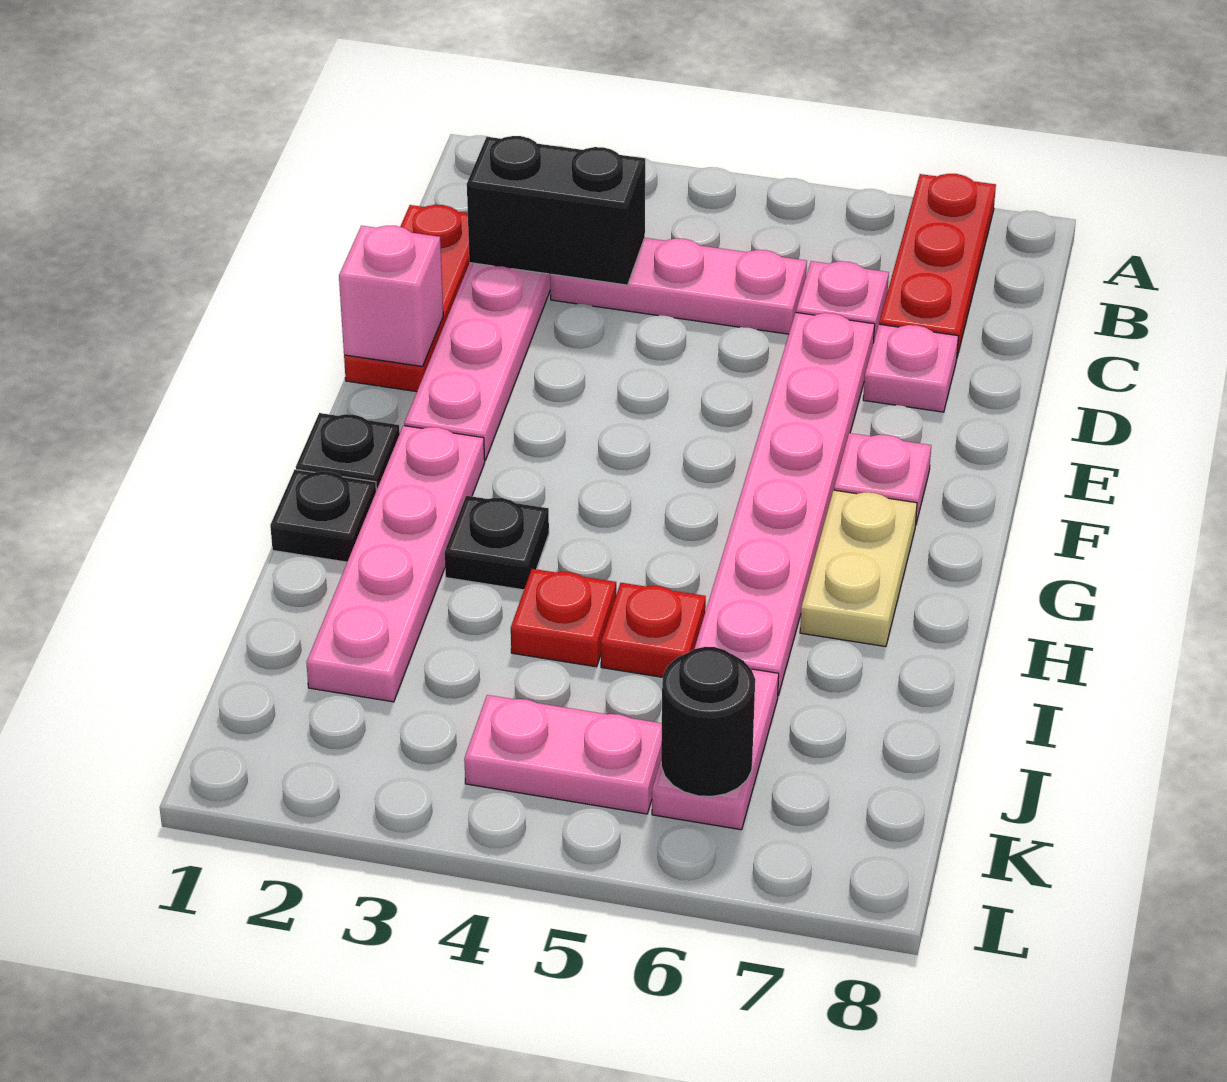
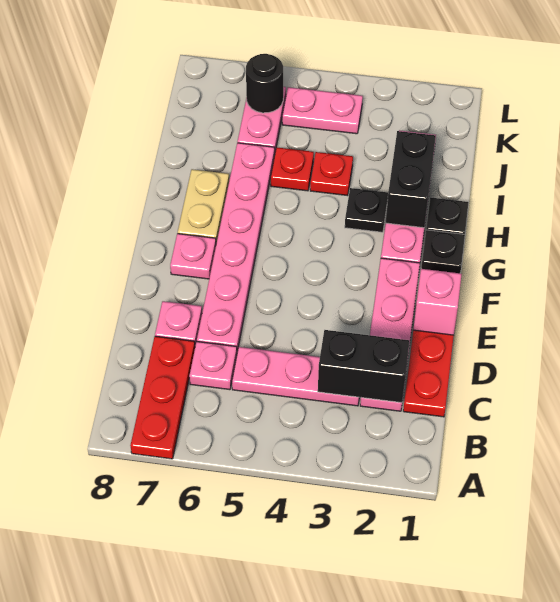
none -> black 1x2 brick [386,131,436,228]

